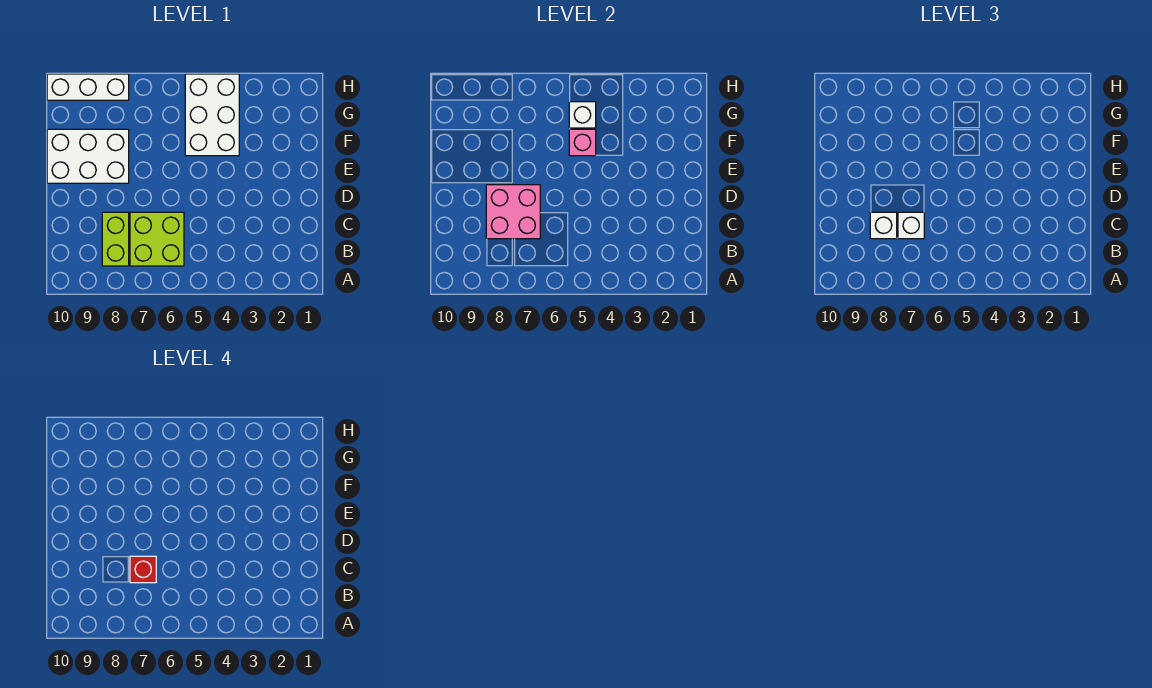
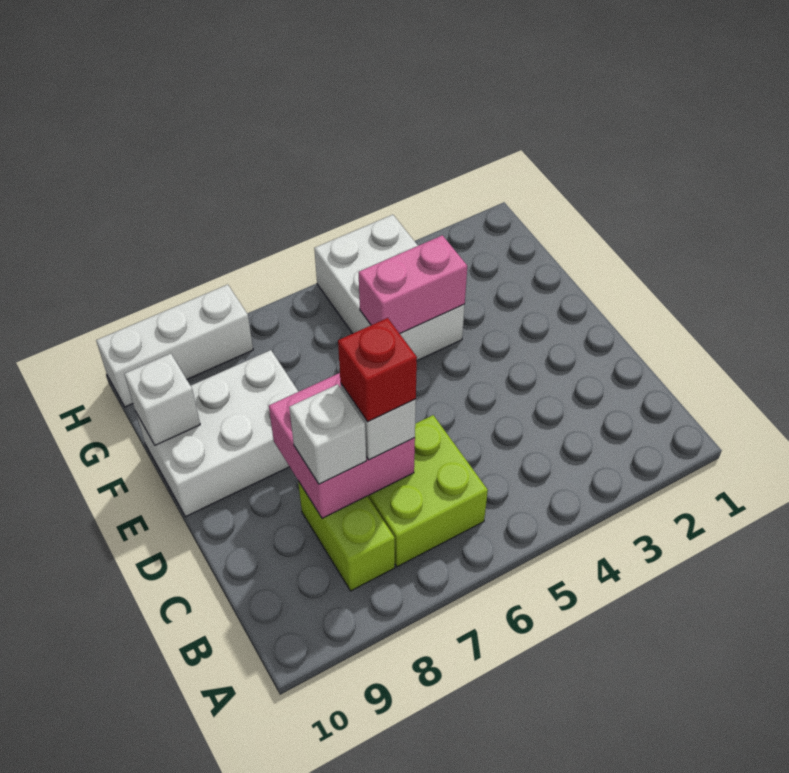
pink 1x1 brick [569,129,596,156] -> pink 1x2 brick [359,235,467,334]
white 1x1 brick [569,102,596,128] -> white 1x1 brick moved to [124,354,200,445]

